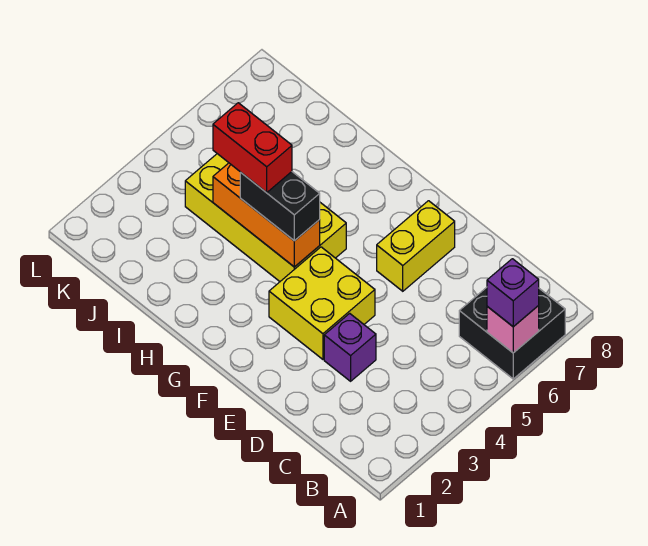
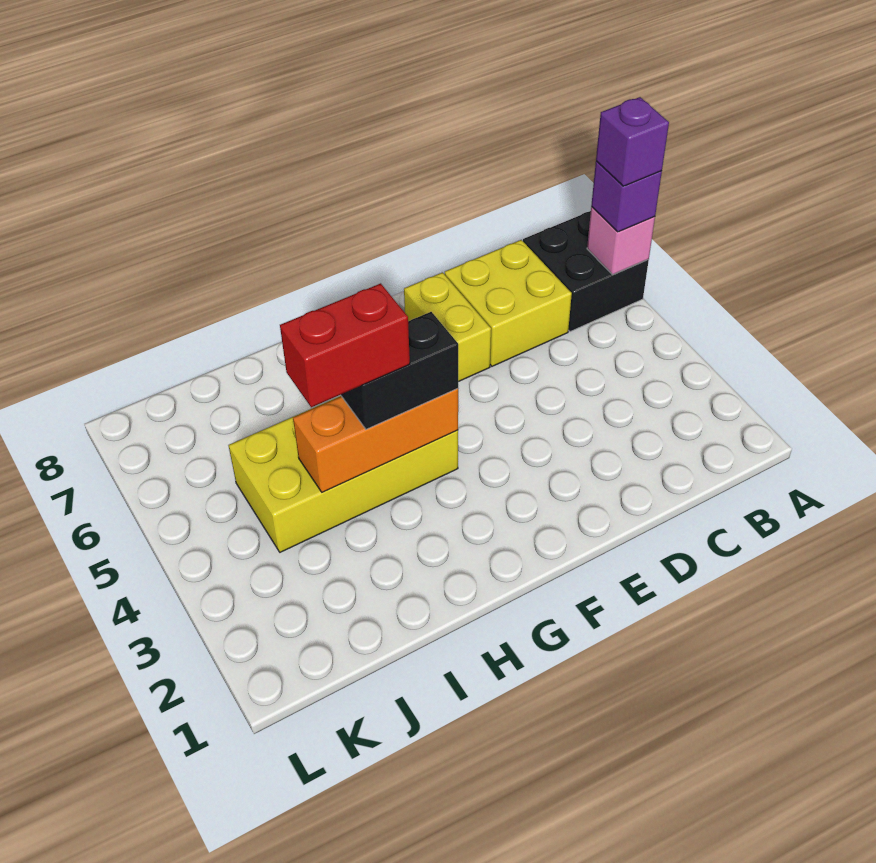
purple 1x1 brick [324,313,376,381] -> purple 1x1 brick moved to [596,97,669,186]
yellow 2x2 brick [269,247,375,359] -> yellow 2x2 brick moved to [445,240,572,366]

